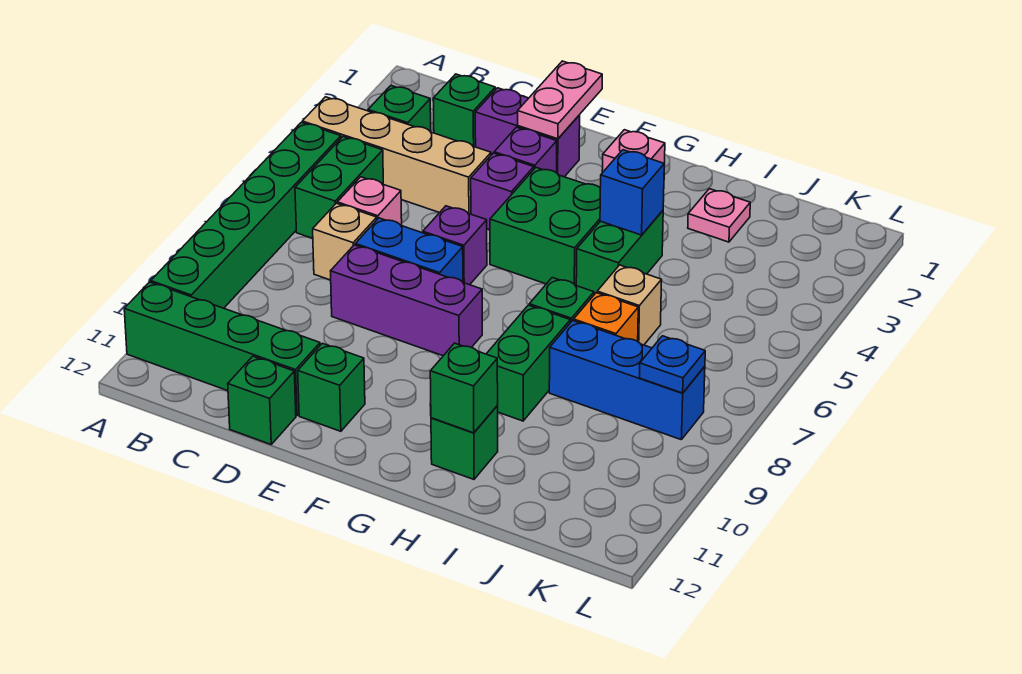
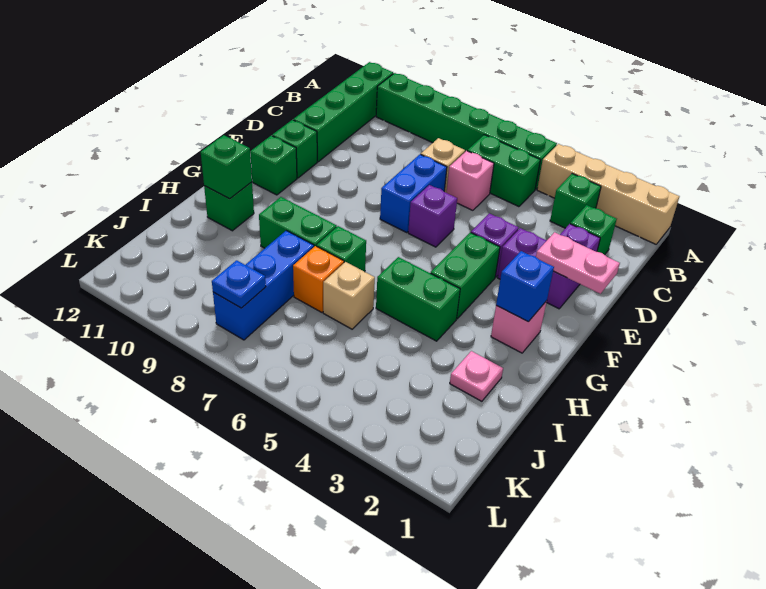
tan 1x4 brick [302,97,491,214] -> tan 1x4 brick turned to [537,144,680,244]
purple 1x3 brick [331,245,482,356] -> none
green 1x1 brick [228,356,296,444] -> green 1x1 brick moved to [250,136,297,195]
green 2x2 brick [490,168,600,286] -> green 1x2 brick [431,233,500,319]
blue 1x1 brick [600,150,664,235] -> blue 1x1 brick moved to [496,251,554,322]

